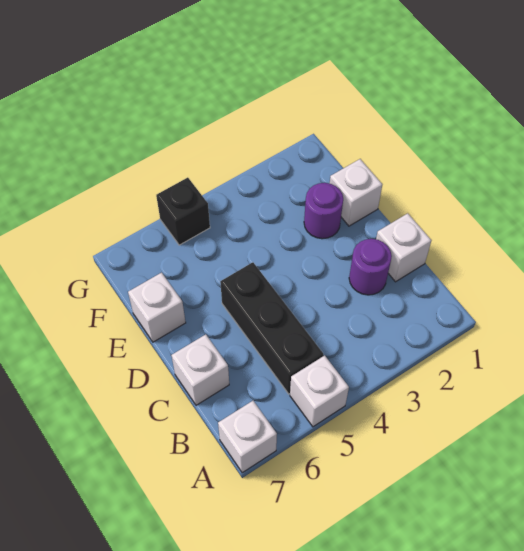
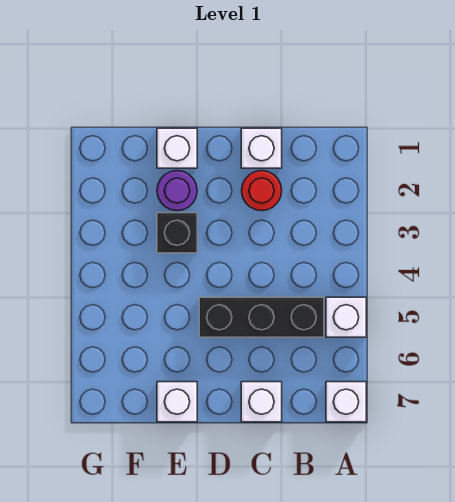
purple 1x1 round brick [349,239,392,295] -> red 1x1 round brick [242,171,282,211]
black 1x1 brick [156,178,210,245] -> black 1x1 brick moved to [157,213,197,253]

